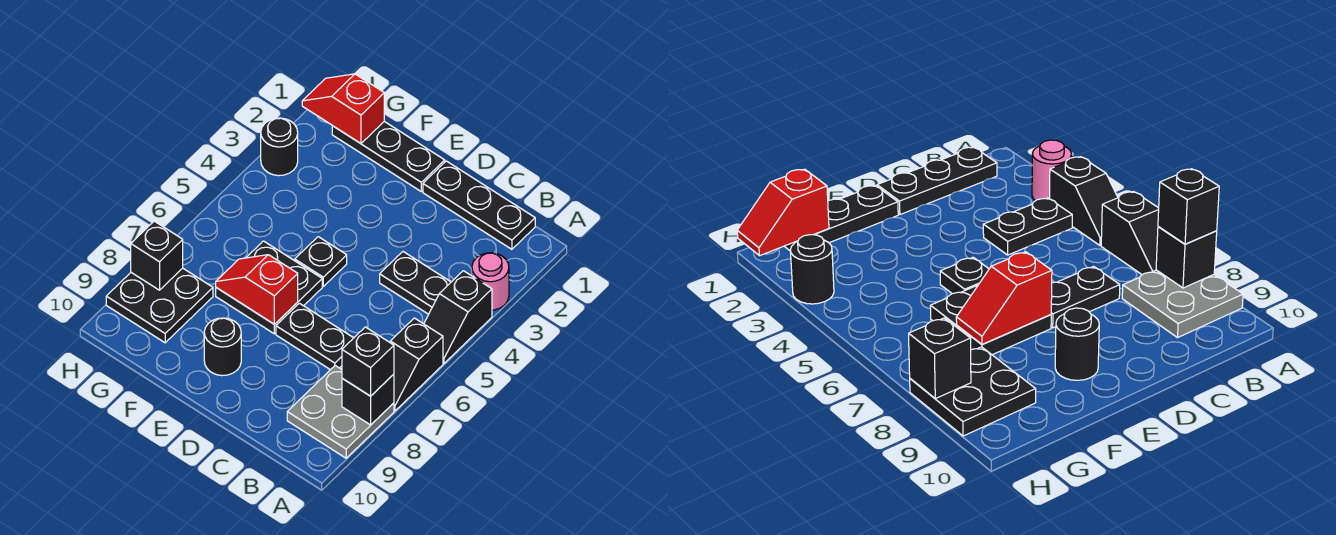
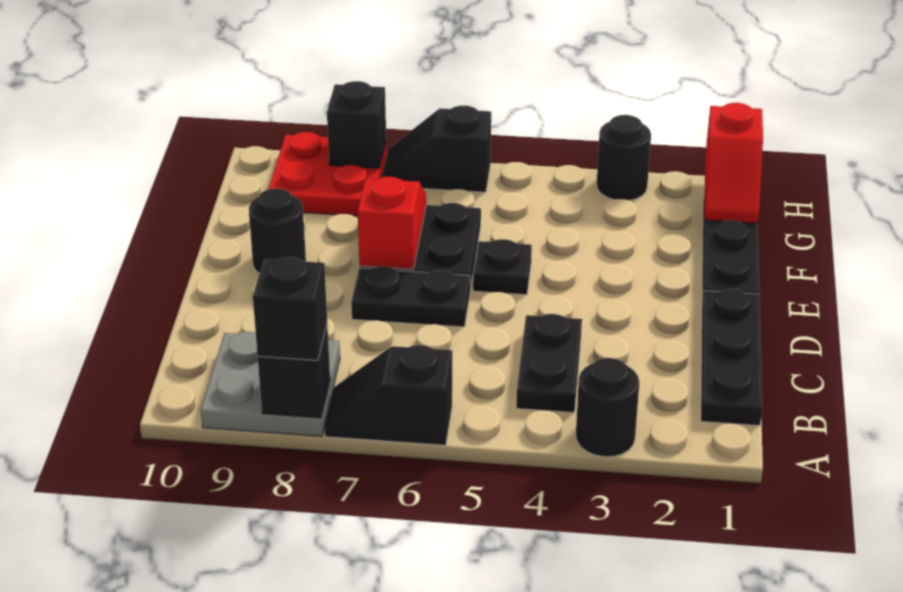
pink 1x1 round brick [472,253,509,310] -> black 1x1 round brick [576,358,639,457]
black 1x2 slope [424,271,492,363] -> black 1x2 slope moved to [382,105,491,192]
black 1x2 plate [276,303,353,370] -> black 1x2 plate turned to [351,266,470,327]
red 1x2 slope [302,74,384,143] -> red 1x2 slope turned to [705,103,763,223]
black 2x2 plate [106,268,213,343] -> red 2x2 plate [269,132,387,216]

